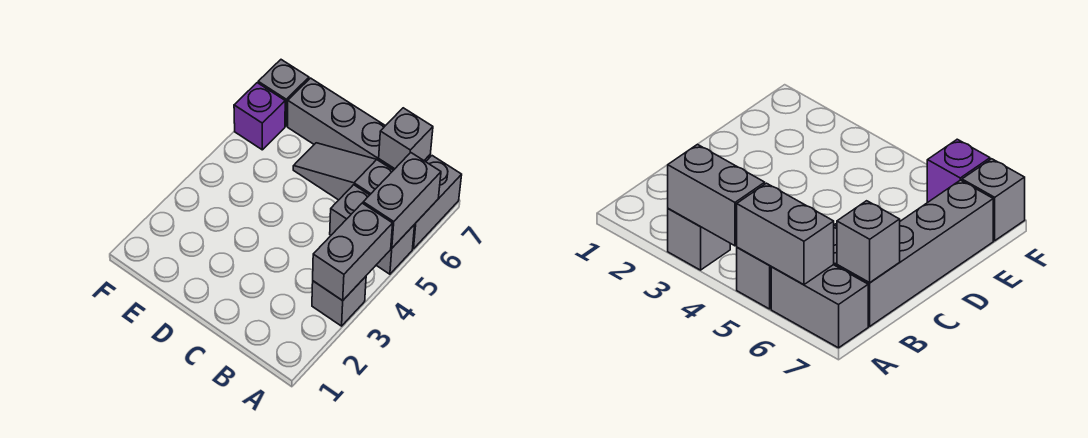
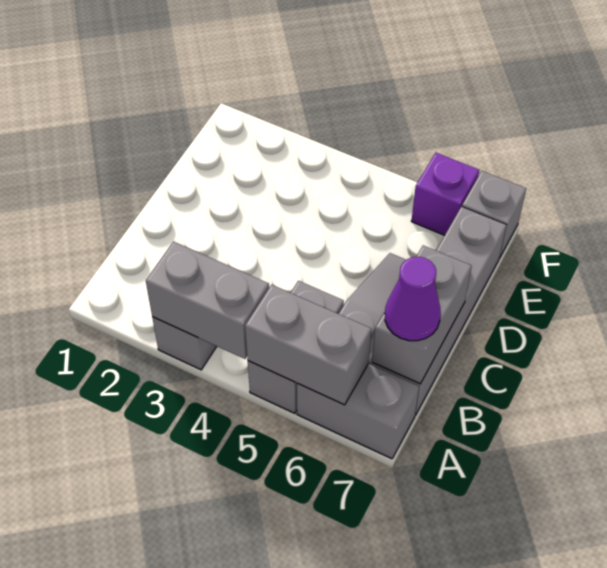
grey 1x1 brick [379,108,433,169] -> grey 1x2 brick [372,246,472,384]
none -> purple 1x1 cone [385,257,441,341]

